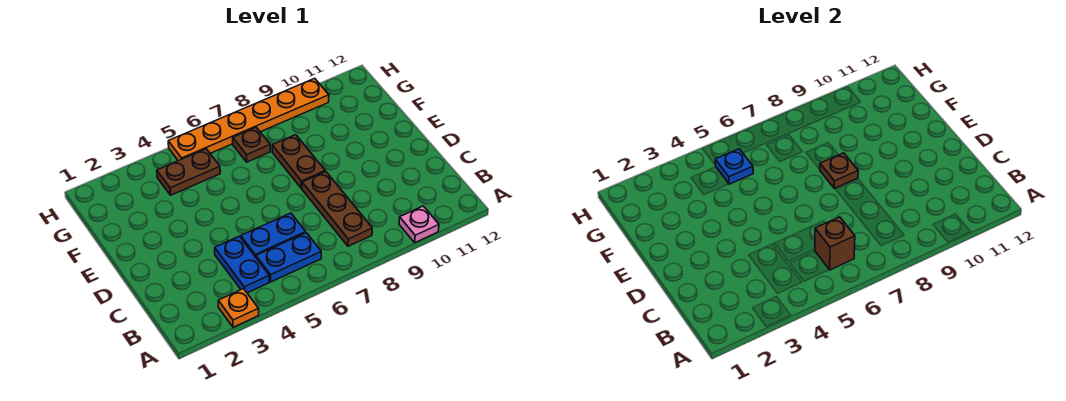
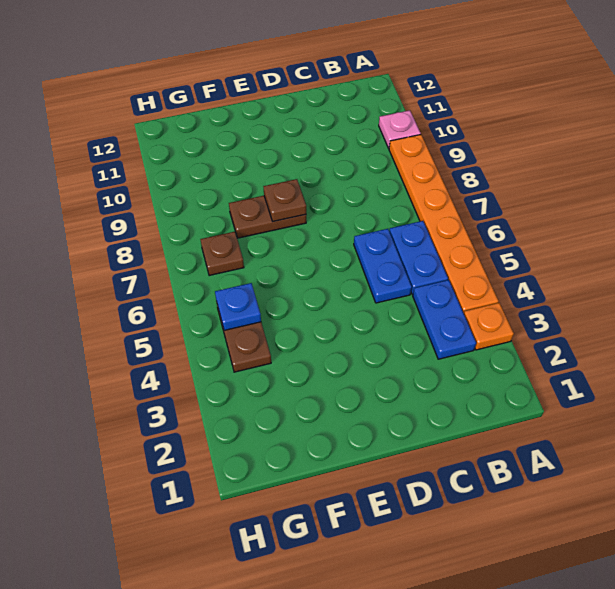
blue 1x2 plate [215,236,269,293] -> blue 1x2 plate turned to [413,280,476,359]
brown 1x1 brick [815,217,855,270] -> none
brown 1x3 plate [302,171,372,246] -> none
orange 1x6 plate [168,78,329,161] -> orange 1x6 plate moved to [389,135,499,313]

